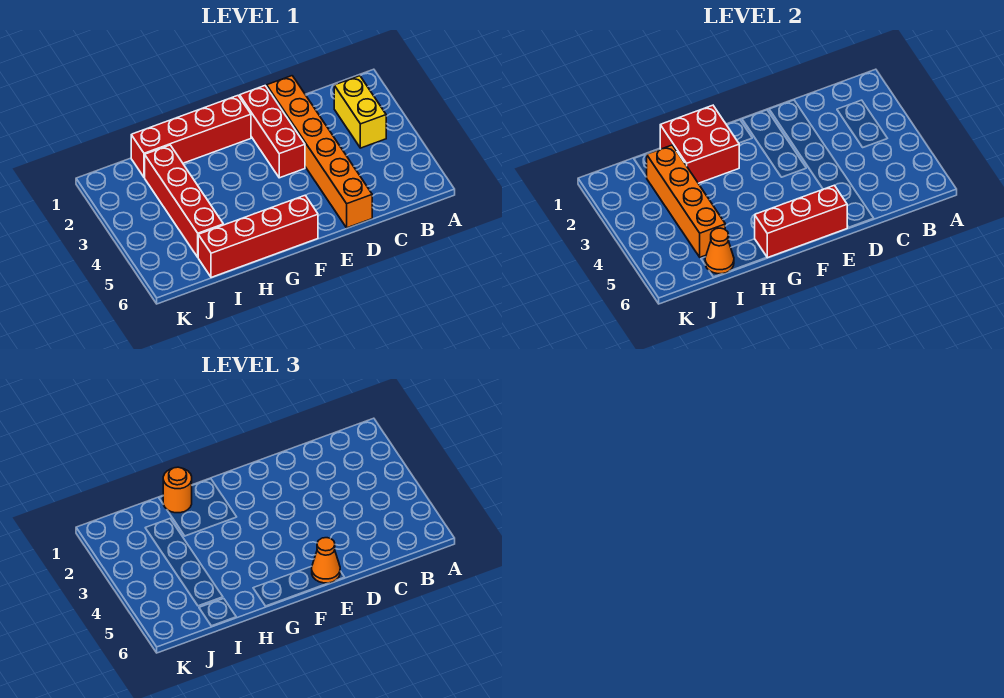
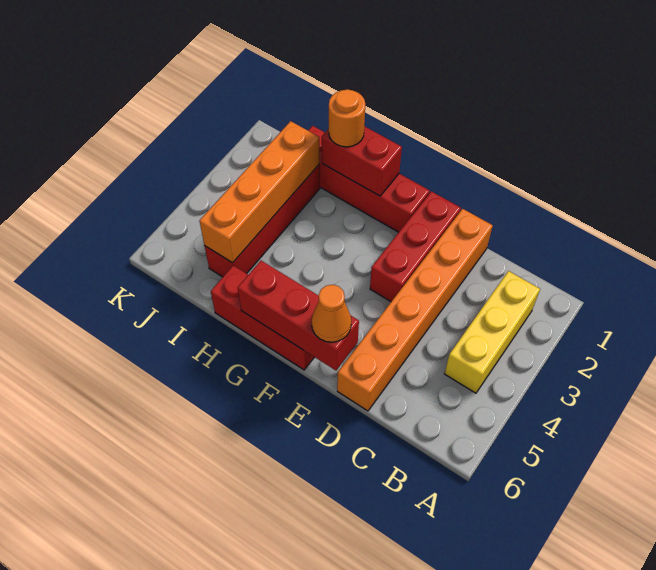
yellow 1x2 brick [334,76,386,148] -> yellow 1x3 brick [445,271,540,393]
red 1x4 brick [198,195,318,277] -> red 1x3 brick [211,266,314,370]
red 2x2 brick [660,105,739,183] -> red 1x2 brick [322,126,402,196]
orange 1x1 cone [705,228,734,274] -> none

